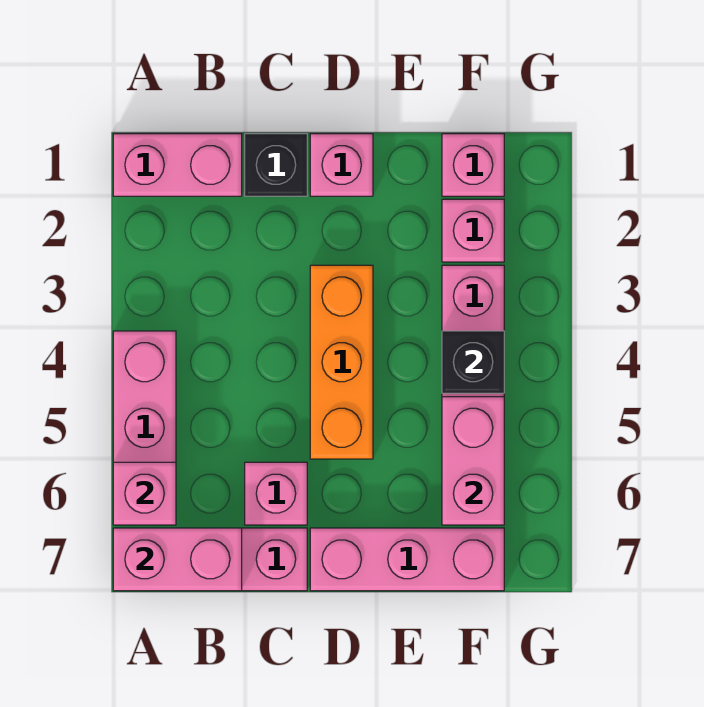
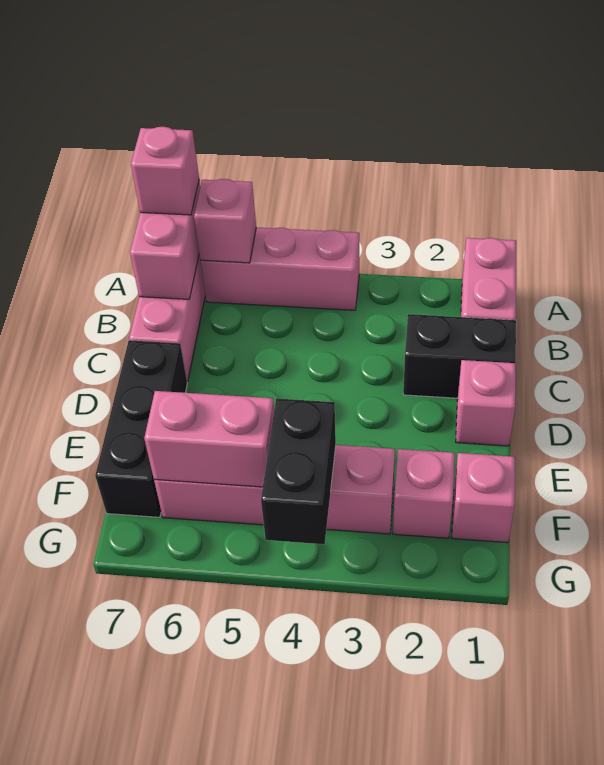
black 1x1 brick [245,134,307,196] -> black 1x2 brick [403,314,516,398]
pink 1x1 brick [245,462,307,525] -> pink 1x1 brick moved to [131,127,199,215]
orange 1x3 brick [310,265,373,459] -> none
pink 1x3 brick [310,528,504,591] -> black 1x3 brick [95,340,187,517]
black 1x1 brick [442,331,504,393] -> black 1x2 brick [261,398,336,544]

